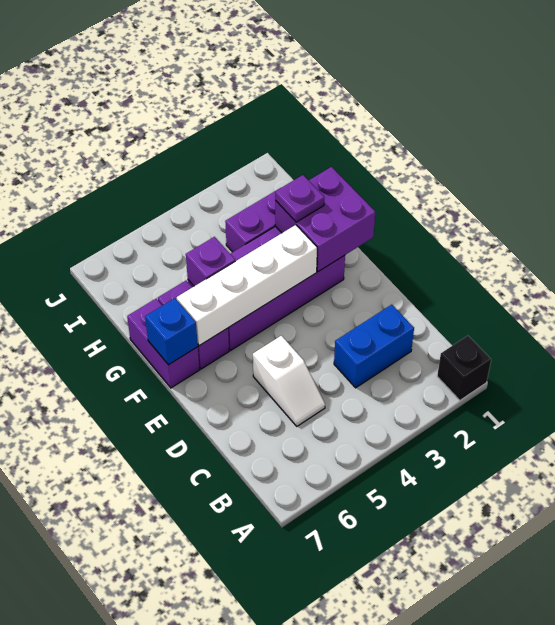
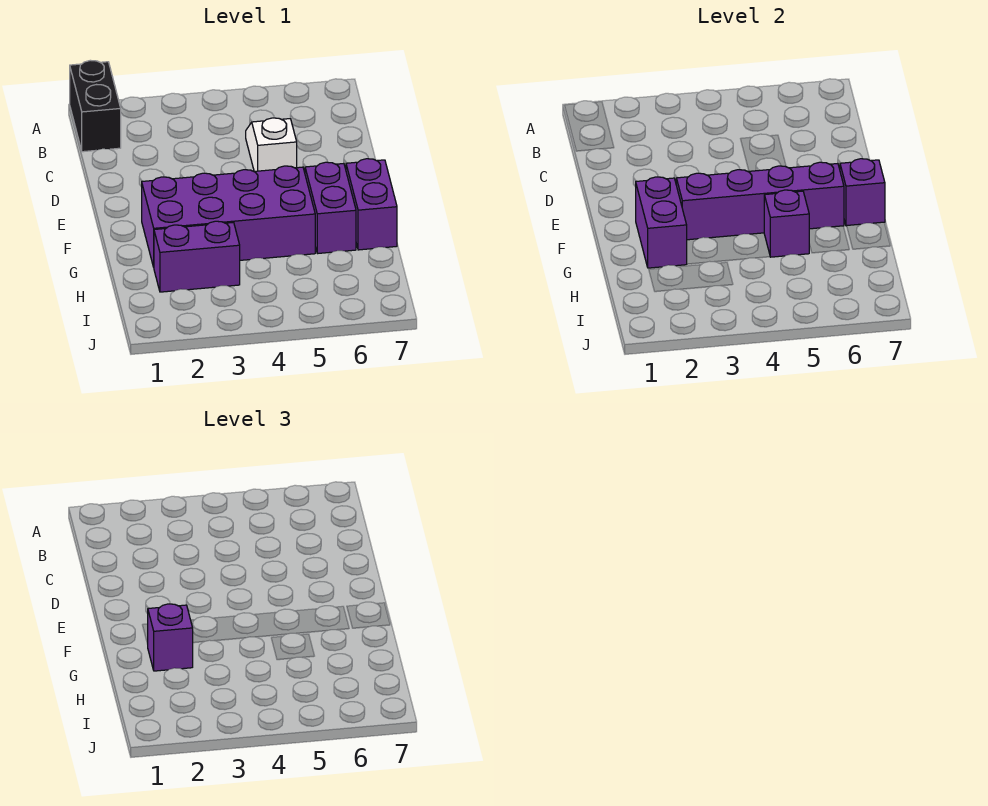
black 1x1 brick [437,336,491,400] -> black 1x2 brick [70,60,121,152]
blue 1x2 brick [334,305,414,388] -> none
purple 2x2 brick [275,167,375,272] -> purple 1x2 brick [636,177,687,268]
white 1x4 brick [177,225,317,346] -> purple 1x4 brick [676,162,844,240]
blue 1x1 brick [145,298,198,365] -> purple 1x1 brick [840,159,885,226]
purple 1x1 plate [275,175,324,222] -> purple 1x1 brick [148,604,193,671]

